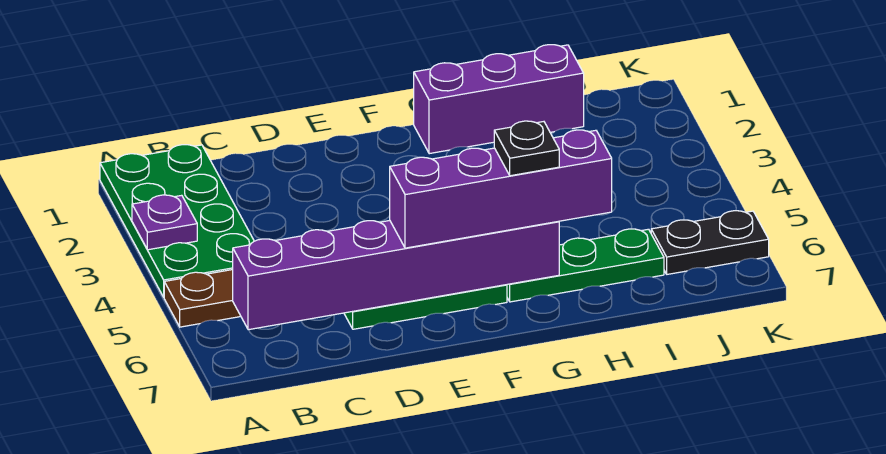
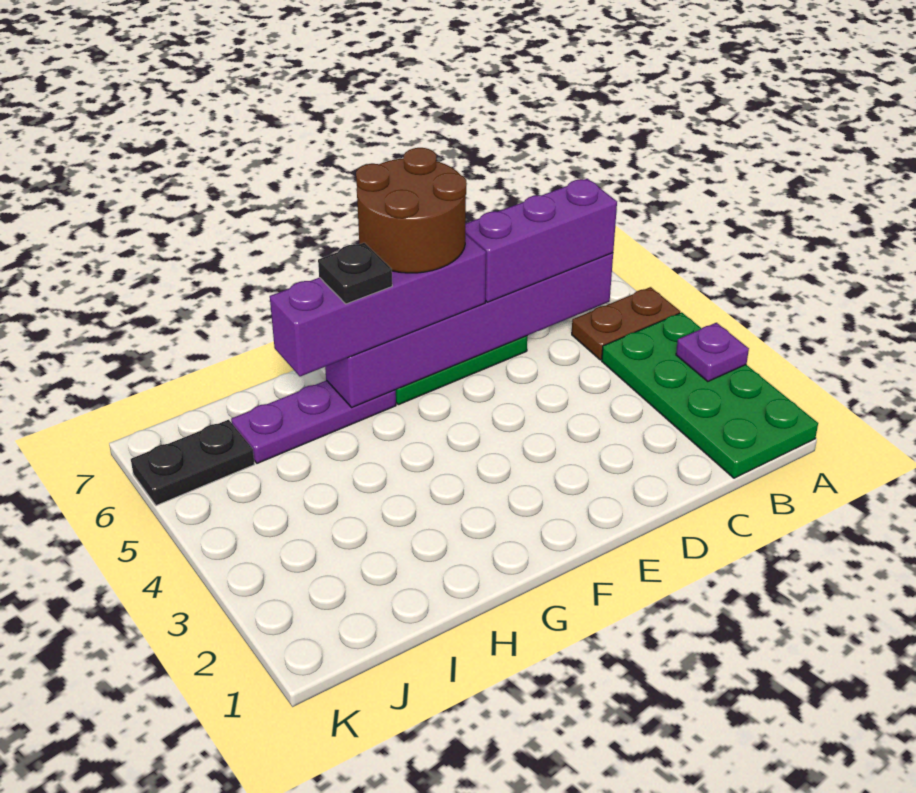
none -> brown 2x2 round brick [356,148,467,273]
purple 1x3 brick [414,45,584,154] -> purple 1x3 brick moved to [465,179,617,302]
green 1x3 plate [507,229,664,302] -> purple 1x3 plate [231,380,396,463]

